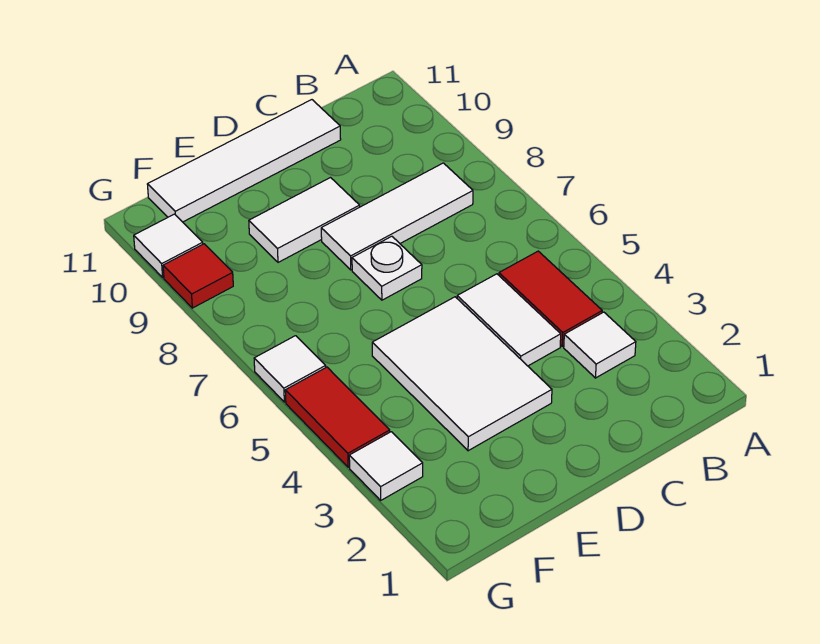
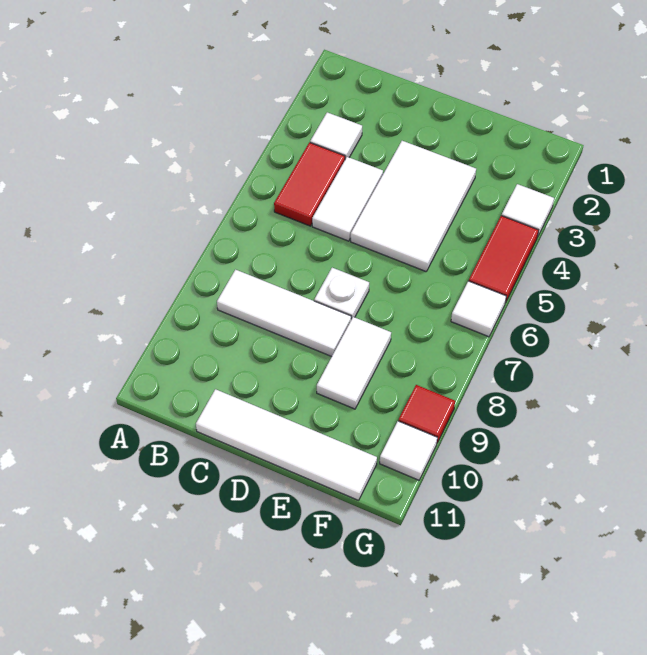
white 1x2 tile [249,178,360,262] -> white 1x2 tile turned to [317,317,391,409]

